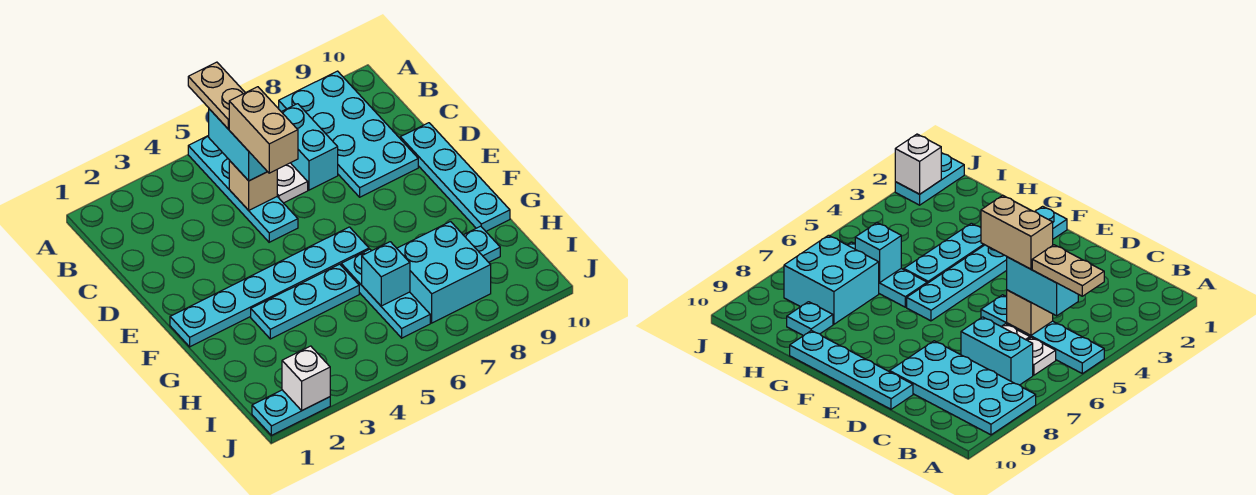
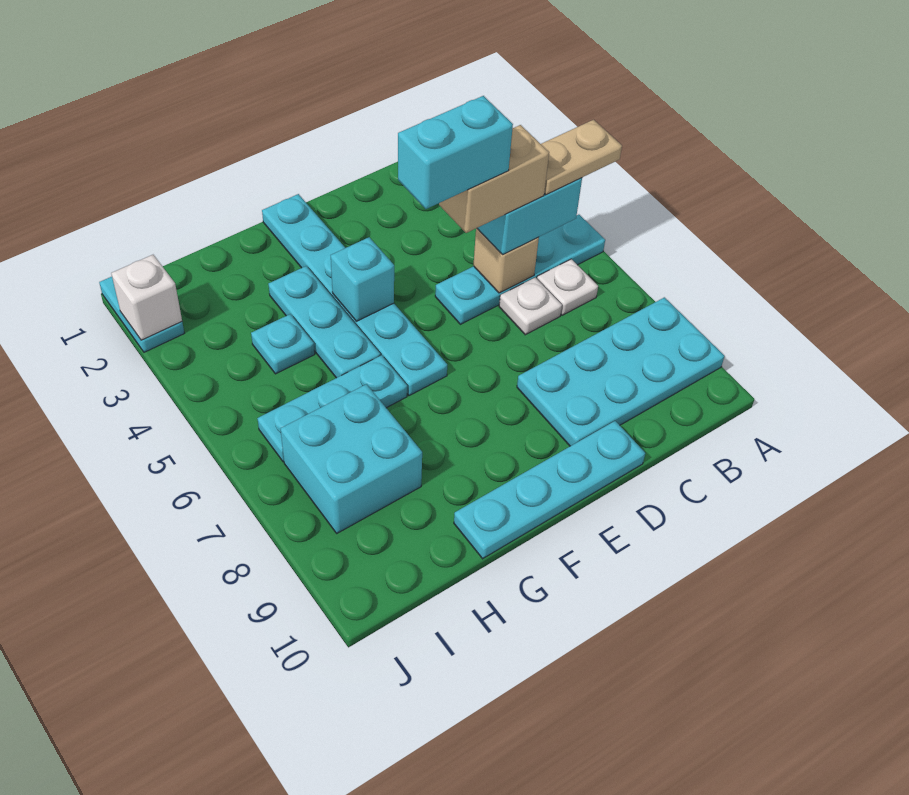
cyan 1x2 brick [282,104,338,190] -> cyan 1x2 brick moved to [398,96,513,209]
cyan 1x1 brick [362,242,410,306] -> cyan 1x1 brick moved to [331,237,394,321]
cyan 1x1 plate [464,226,500,262] -> cyan 1x1 plate moved to [251,314,315,374]

